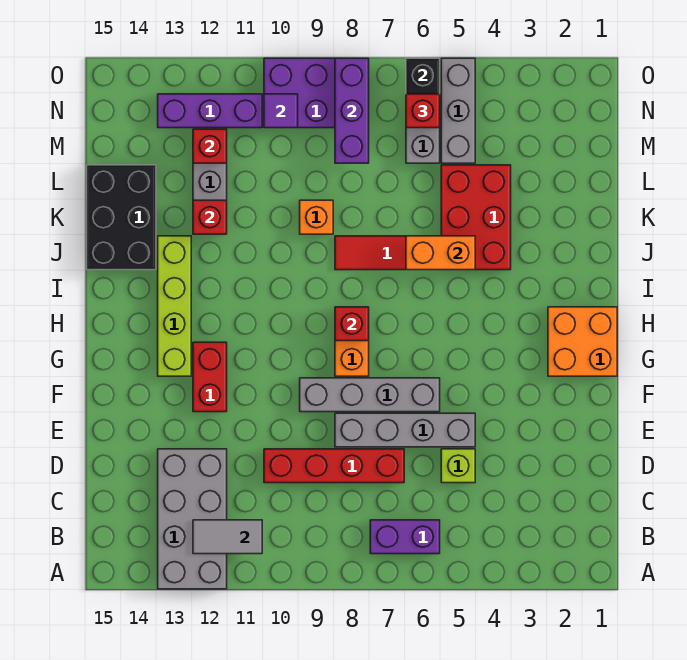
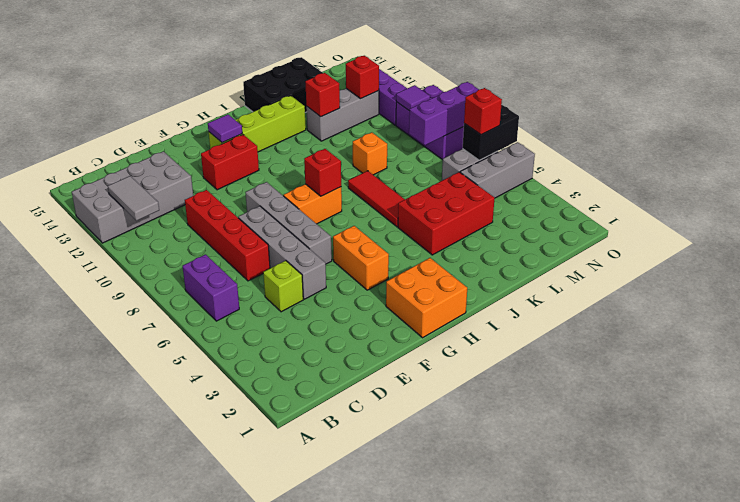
none -> purple 1x1 tile [208,115,242,143]
orange 1x2 brick [406,236,475,270] -> orange 1x2 brick moved to [333,226,389,290]

